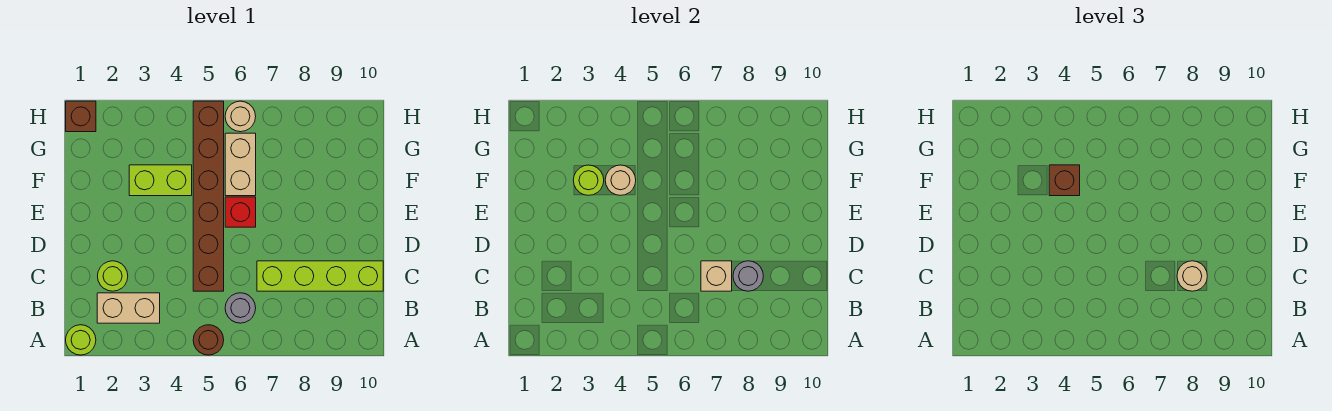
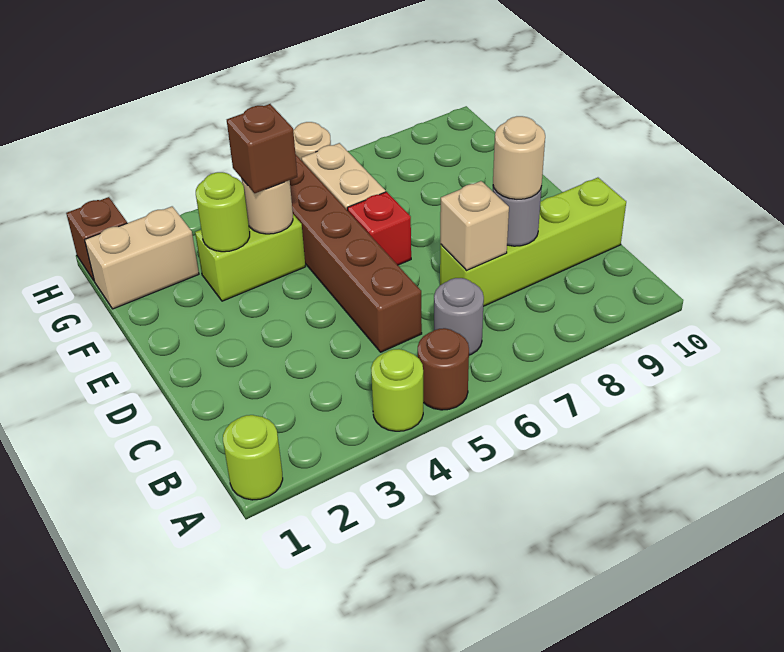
tan 1x2 brick [97,293,160,323] -> tan 1x2 brick moved to [85,207,199,309]
lime 1x1 round brick [98,261,128,291] -> lime 1x1 round brick moved to [371,349,423,431]

